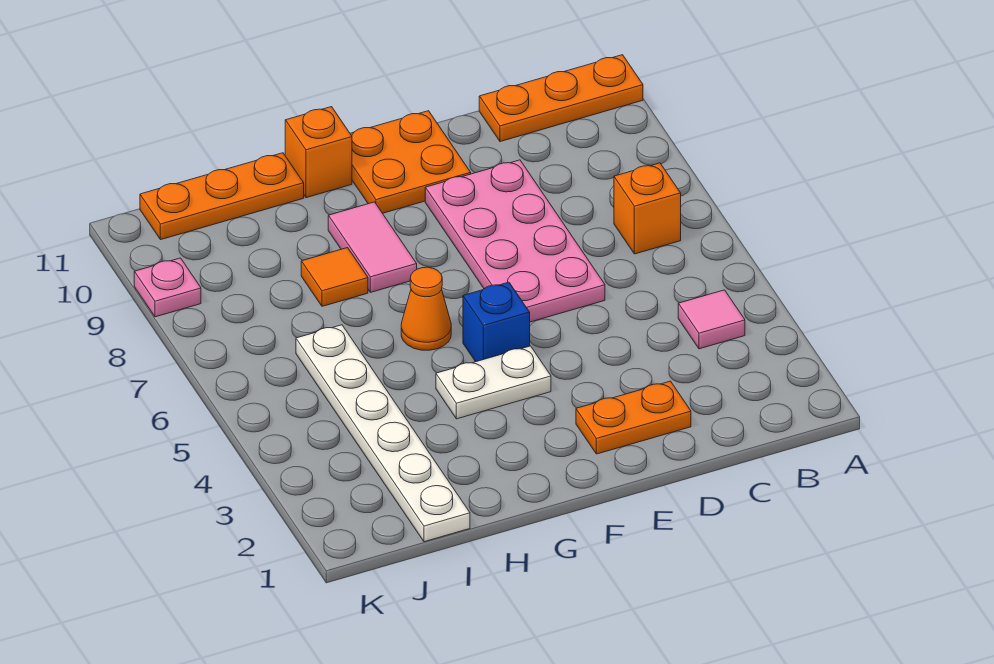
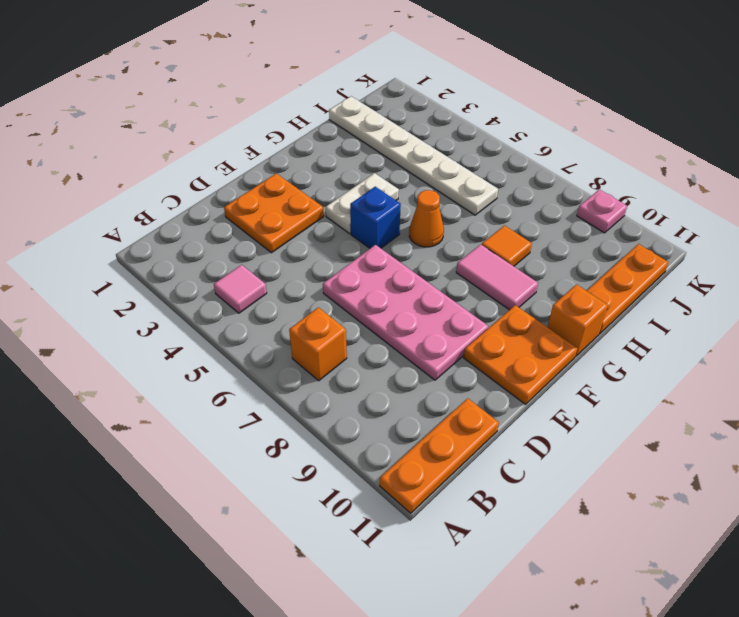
orange 1x2 plate [576,381,691,454] -> orange 2x2 plate [224,173,324,253]

